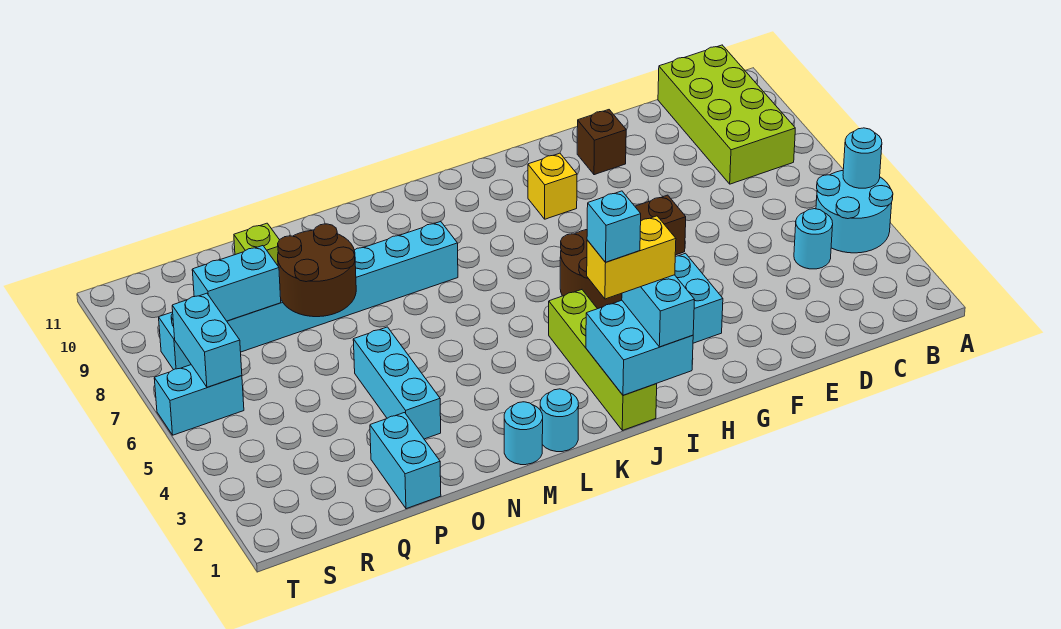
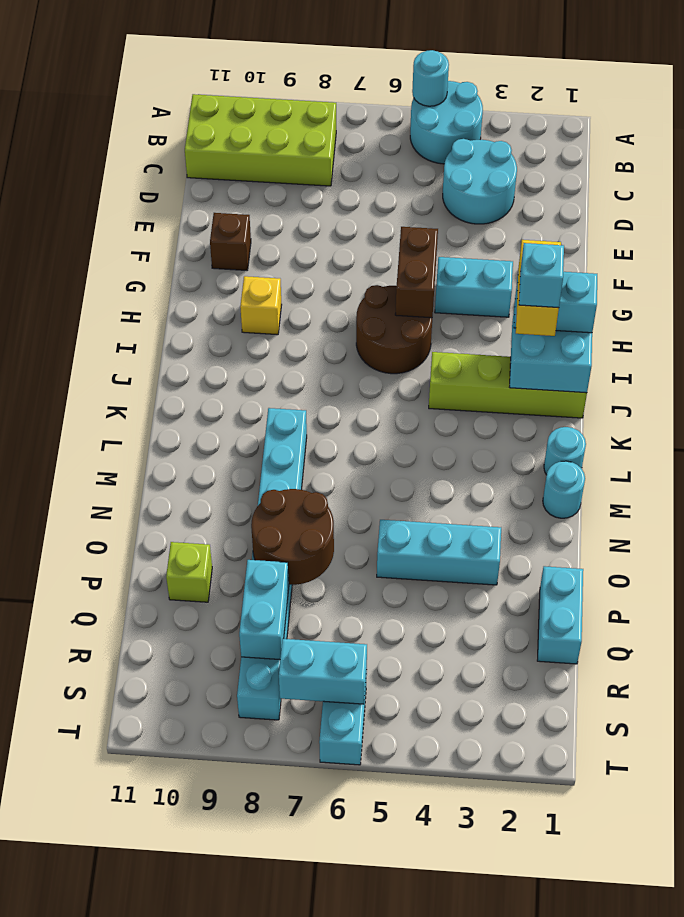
cyan 1x1 round brick [794,209,833,269] -> cyan 2x2 round brick [443,139,517,224]
cyan 1x2 brick [370,413,441,509] -> cyan 1x2 brick turned to [537,566,583,664]

